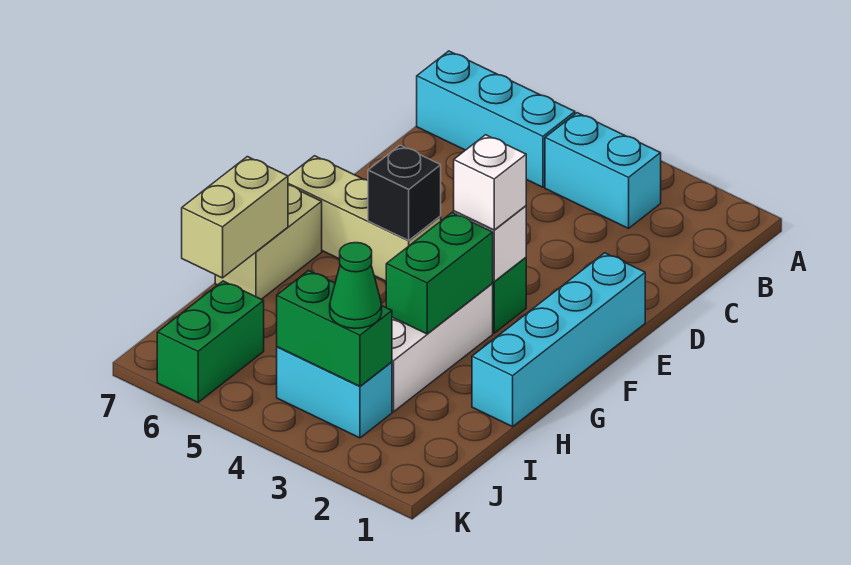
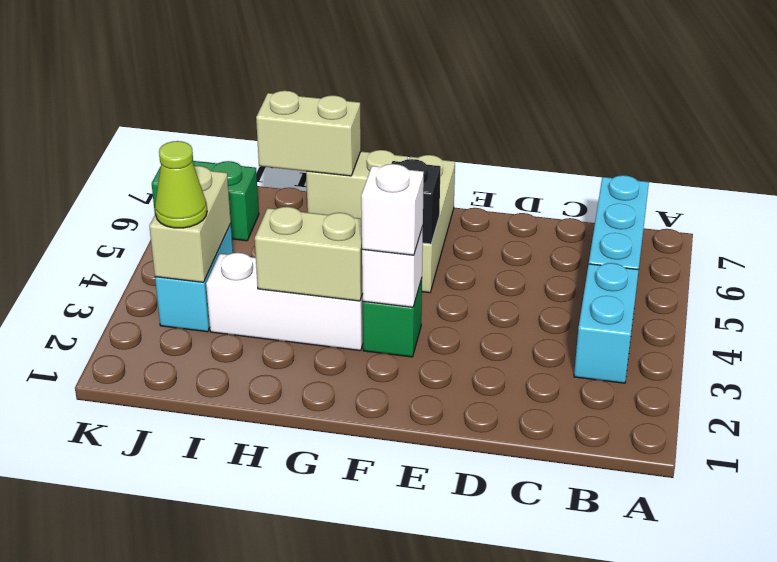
cyan 1x4 brick [472,253,645,427] -> none
green 1x2 brick [386,213,493,334] -> tan 1x2 brick [255,207,363,301]
green 1x2 brick [277,271,392,386] -> tan 1x2 brick [149,166,231,282]
green 1x1 cone [330,243,382,329] -> lime 1x1 cone [155,141,207,228]

